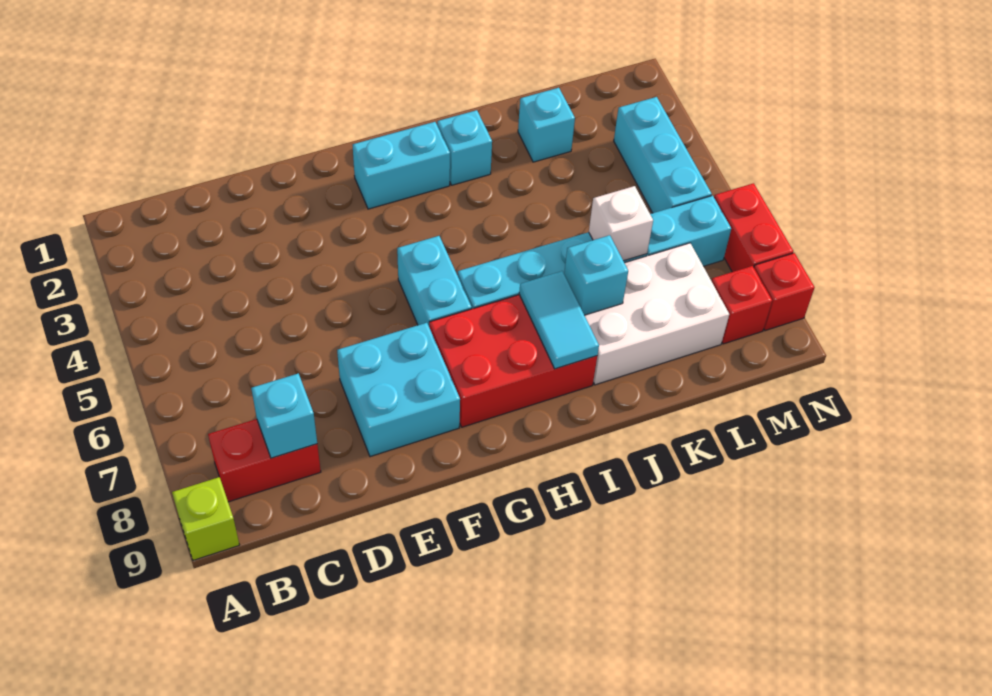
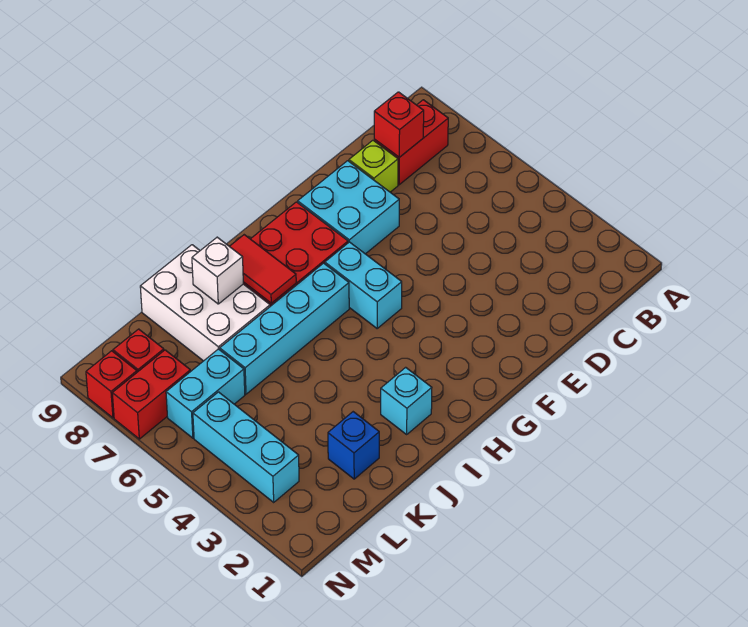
lime 1x1 brick [172,477,239,560] -> lime 1x1 brick moved to [349,140,398,192]
cyan 1x1 brick [251,373,317,458] -> red 1x1 brick [374,92,424,157]
cyan 1x2 brick [353,122,450,209] -> none
cyan 1x2 tile [519,271,599,369] -> red 1x2 tile [229,235,296,303]
white 2x3 brick [585,243,729,385] -> white 2x3 brick turned to [140,245,270,361]
cyan 1x1 brick [564,235,628,315] -> none
cyan 1x1 brick [518,88,575,162] -> blue 1x1 brick [328,412,379,479]
white 1x1 brick [589,186,653,261] -> white 1x1 brick moved to [192,237,243,304]
red 1x2 brick [714,183,793,272] -> red 1x2 brick turned to [112,350,190,439]

